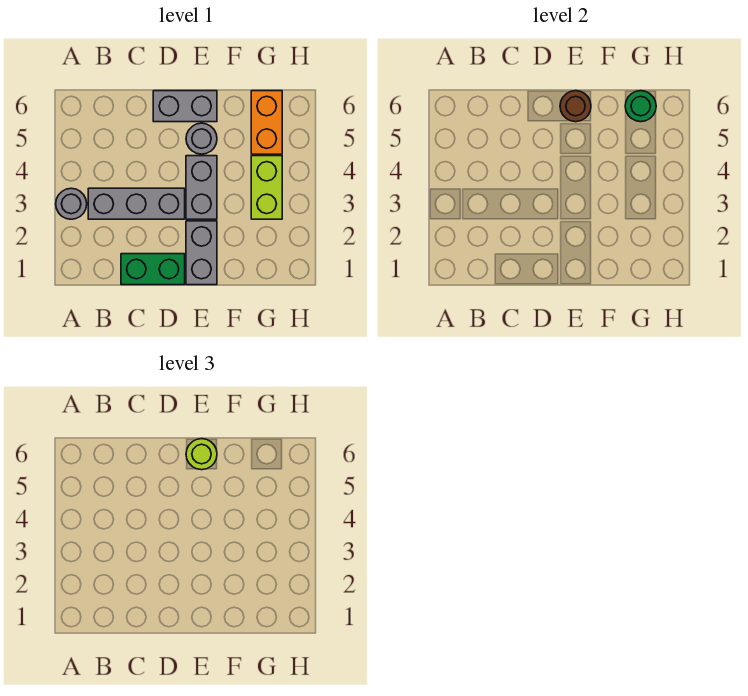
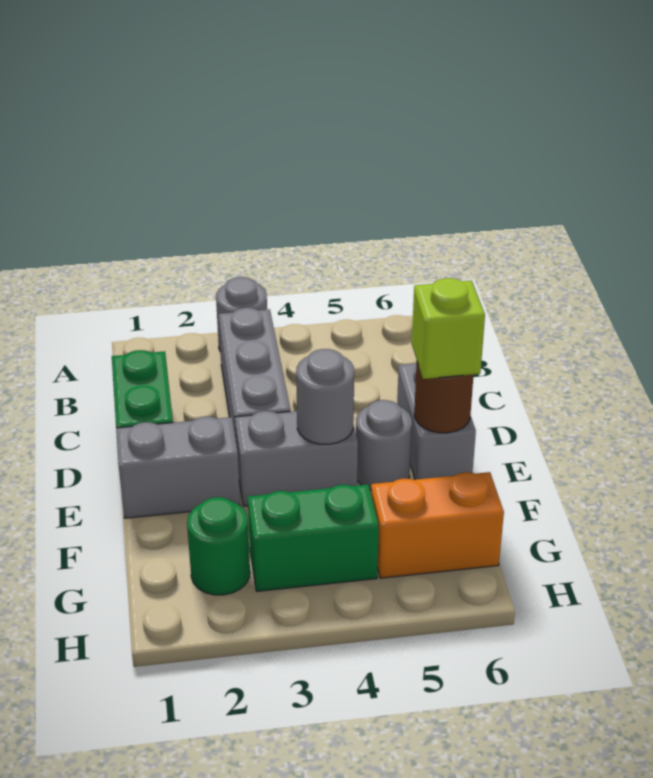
none -> grey 1x1 round brick [296,349,354,444]
lime 1x1 round brick [186,439,217,470] -> lime 1x1 brick [412,278,485,379]
lime 1x2 brick [251,156,282,219] -> green 1x2 brick [248,484,379,591]
green 1x1 round brick [625,91,656,122] -> green 1x1 round brick moved to [187,497,250,595]

